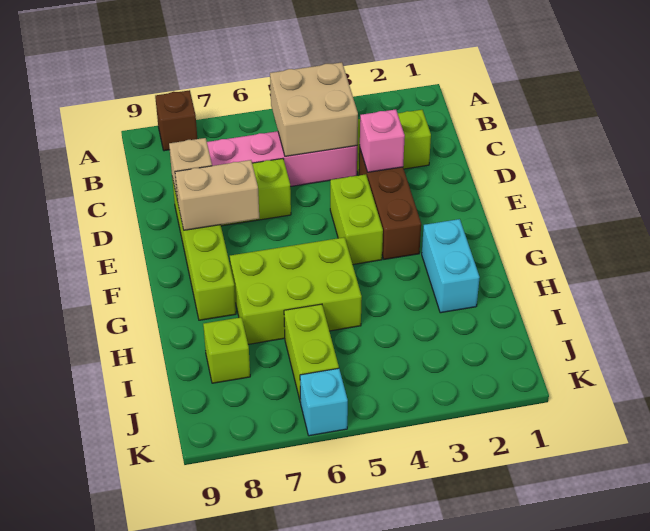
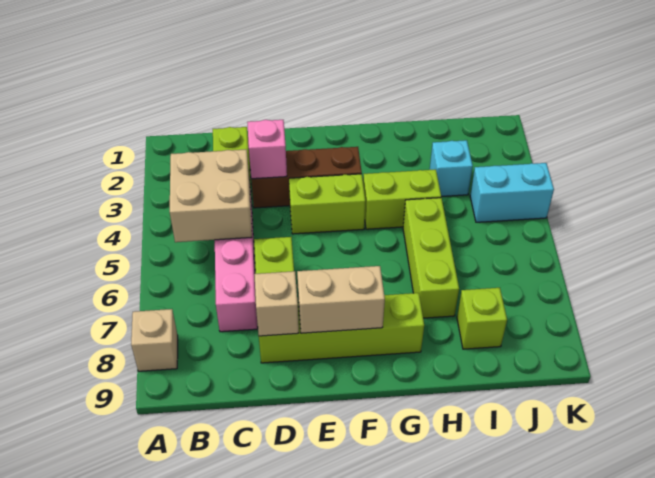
brown 1x1 brick [155,90,197,151] -> tan 1x1 brick [131,309,178,371]
tan 1x2 brick [175,160,259,230] -> tan 1x2 brick turned to [297,266,385,333]
cyan 1x2 brick [422,219,480,313] -> cyan 1x2 brick moved to [470,163,554,222]
lime 2x3 brick [230,237,362,344] -> lime 1x3 brick [403,198,459,318]
lime 1x2 brick [284,304,339,402] -> lime 1x2 brick moved to [363,169,441,229]
cyan 1x1 brick [300,368,348,436] -> cyan 1x1 brick moved to [430,140,473,196]

